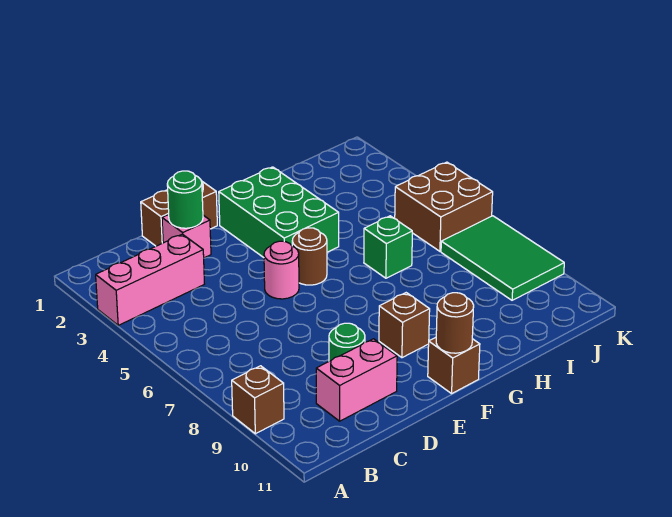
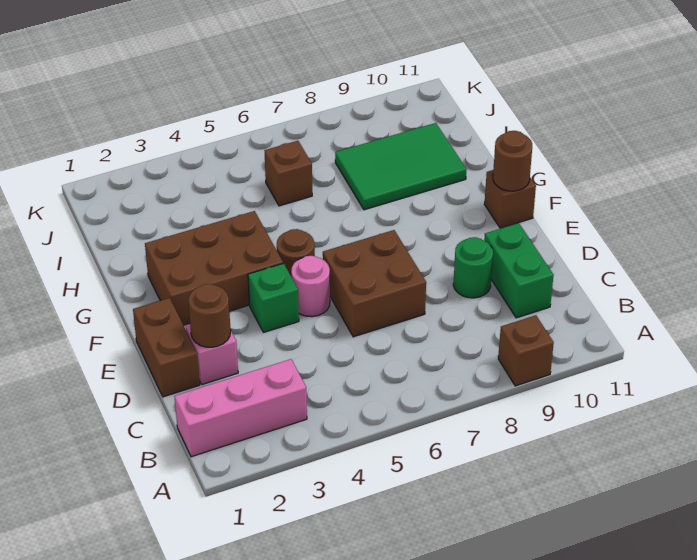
pink 1x3 brick [96,234,204,325] -> pink 1x3 brick turned to [175,359,307,457]
pink 1x2 brick [316,339,397,421] -> green 1x2 brick [484,223,553,318]
green 1x1 round brick [167,171,203,228] -> brown 1x1 round brick [188,284,231,347]
green 2x3 brick [219,167,339,258] -> brown 2x3 brick [145,211,283,325]
brown 1x1 brick [379,293,430,358] -> brown 1x1 brick moved to [264,141,312,206]
green 1x1 brick [364,216,412,278] -> green 1x1 brick moved to [248,263,299,332]
brown 2x2 brick [395,162,493,251] -> brown 2x2 brick moved to [323,230,426,337]
green 2x3 tile [441,216,564,300] -> green 2x3 tile moved to [335,123,466,210]

